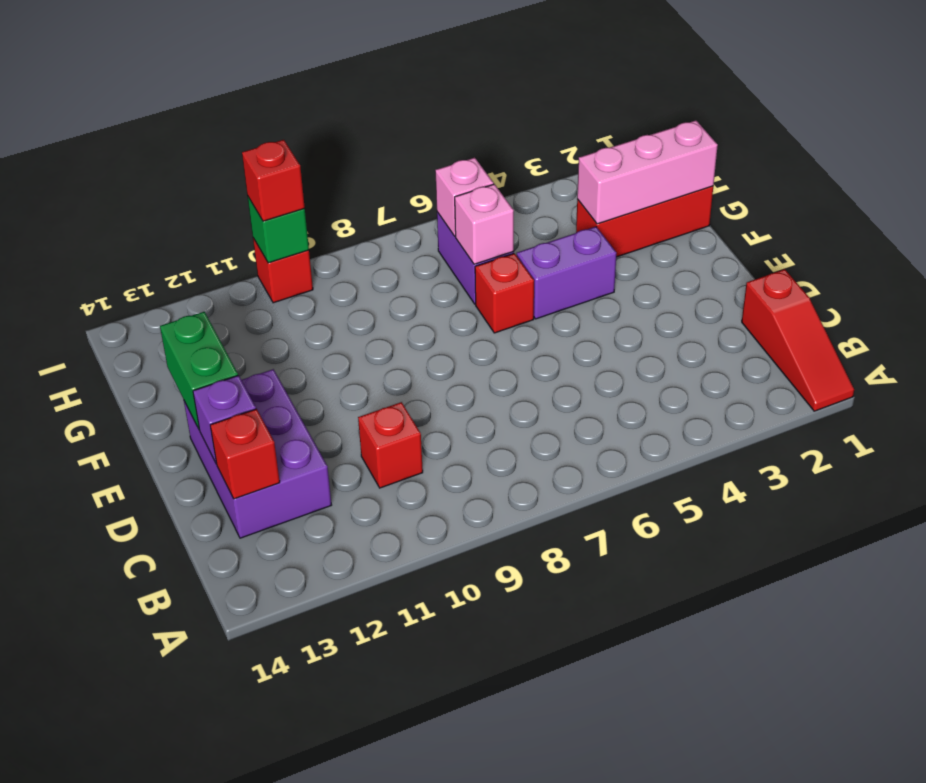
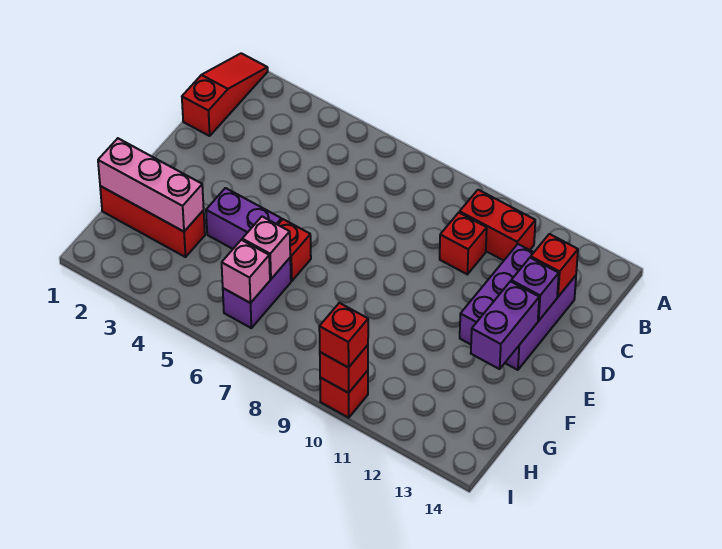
none -> red 1x2 brick [460,190,535,261]
green 1x2 brick [160,312,238,430] -> purple 1x2 brick [471,281,539,369]
green 1x1 brick [248,197,309,263] -> red 1x1 brick [320,345,368,393]

